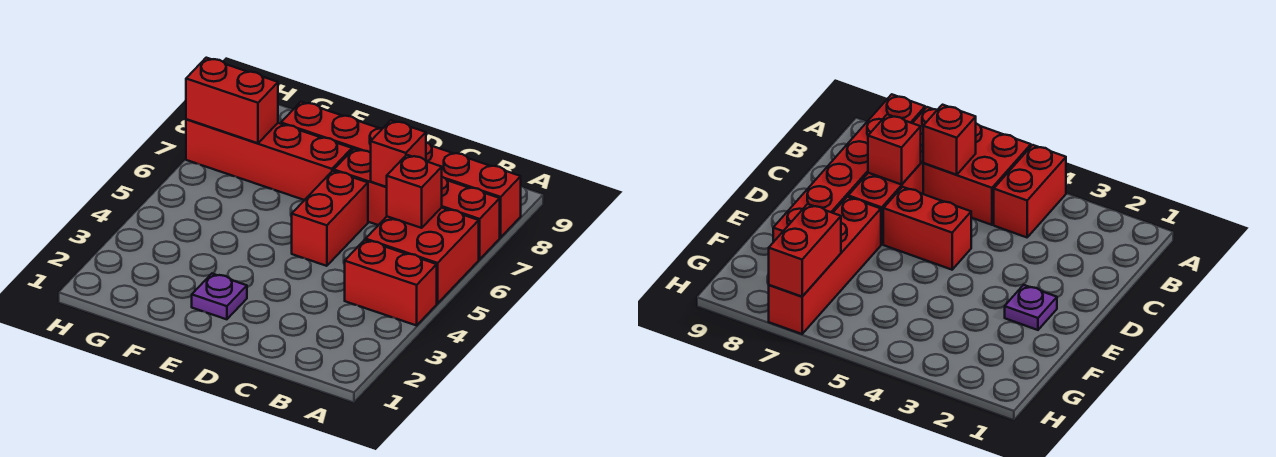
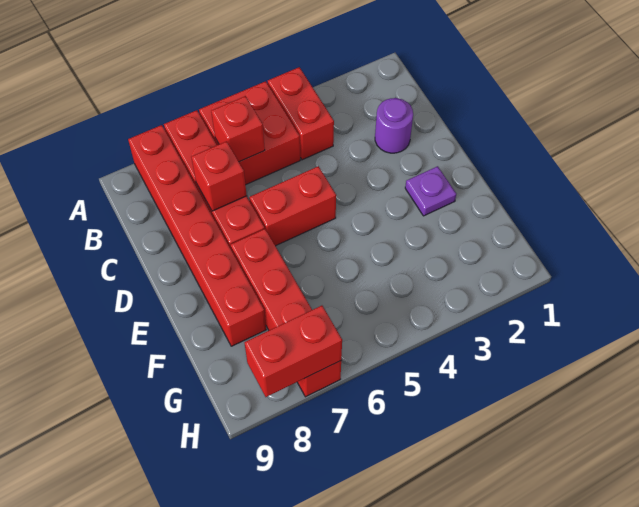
none -> purple 1x1 round brick [375,98,413,153]
red 1x2 brick [186,58,278,143] -> red 1x2 brick turned to [244,306,342,397]

